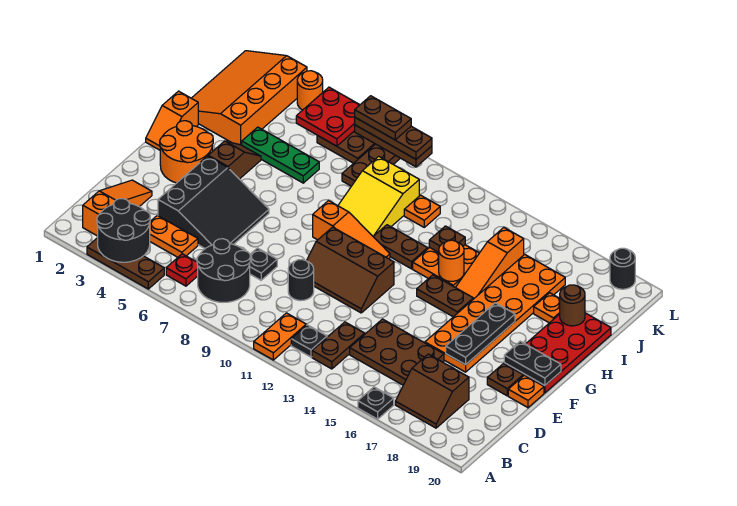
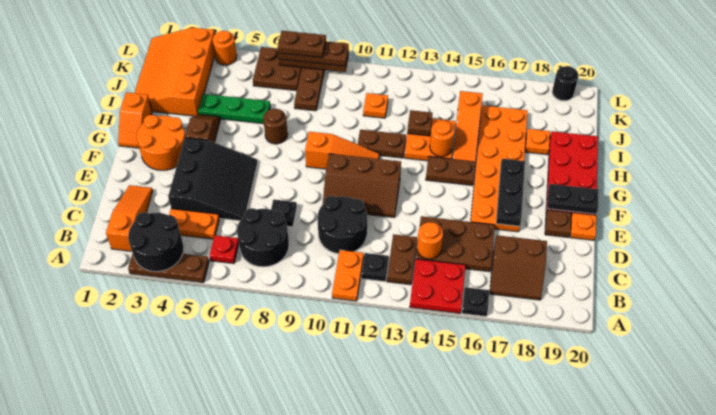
none -> orange 1x1 round brick [417,222,443,259]
black 1x1 round brick [288,260,314,301] -> black 2x2 round brick [317,196,367,254]
yellow 2x3 slope [338,157,419,236] -> none
brown 1x1 round brick [560,285,585,326] -> brown 1x1 round brick moved to [263,109,288,144]
red 2x2 plate [296,87,360,146] -> red 2x2 plate moved to [410,259,465,313]

